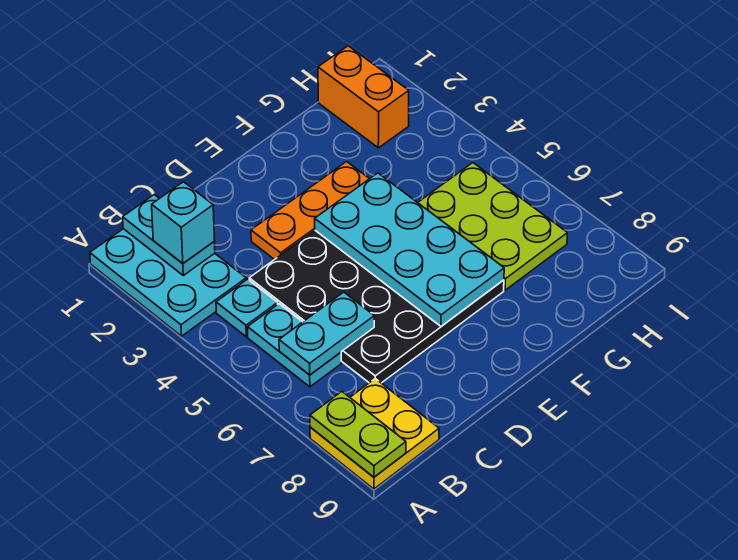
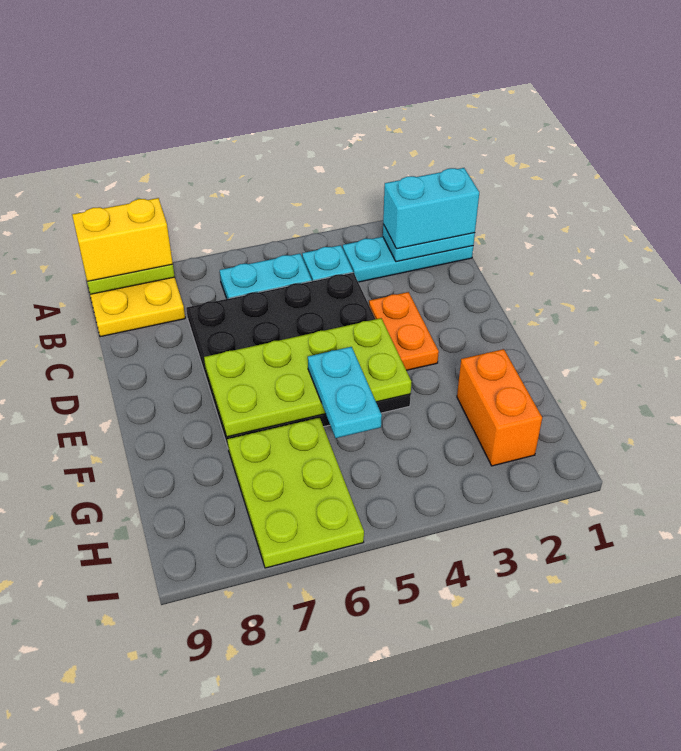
cyan 2x3 plate [90,229,246,336] -> cyan 1x3 plate [343,237,473,282]
none -> yellow 1x2 brick [72,198,173,281]
cyan 1x1 brick [152,182,215,263] -> cyan 1x2 brick [383,168,479,249]
cyan 1x2 plate [279,292,374,375] -> cyan 1x2 plate moved to [308,347,382,438]
orange 1x3 plate [251,162,369,260] -> orange 1x2 plate [369,292,439,370]
cyan 2x4 plate [315,173,504,326] -> lime 2x4 plate [204,318,412,437]
lime 2x3 plate [418,163,567,290] -> lime 2x3 plate turned to [227,417,364,568]
orange 1x2 brick [318,46,409,148] -> orange 1x2 brick turned to [457,349,542,466]

